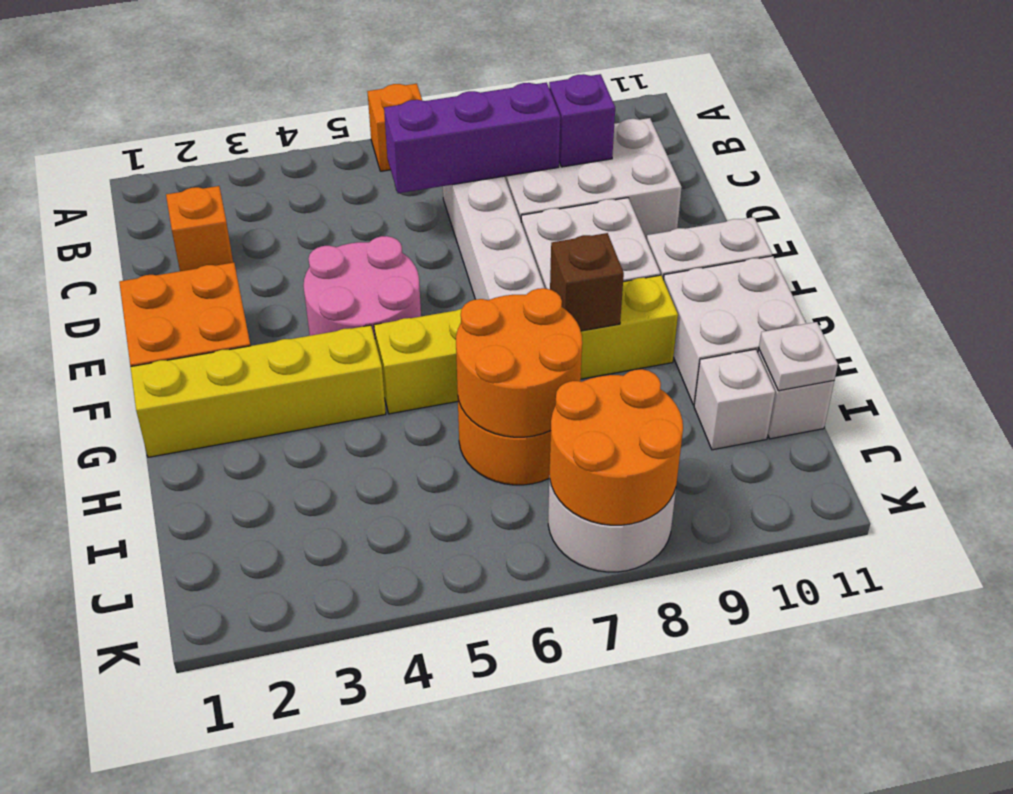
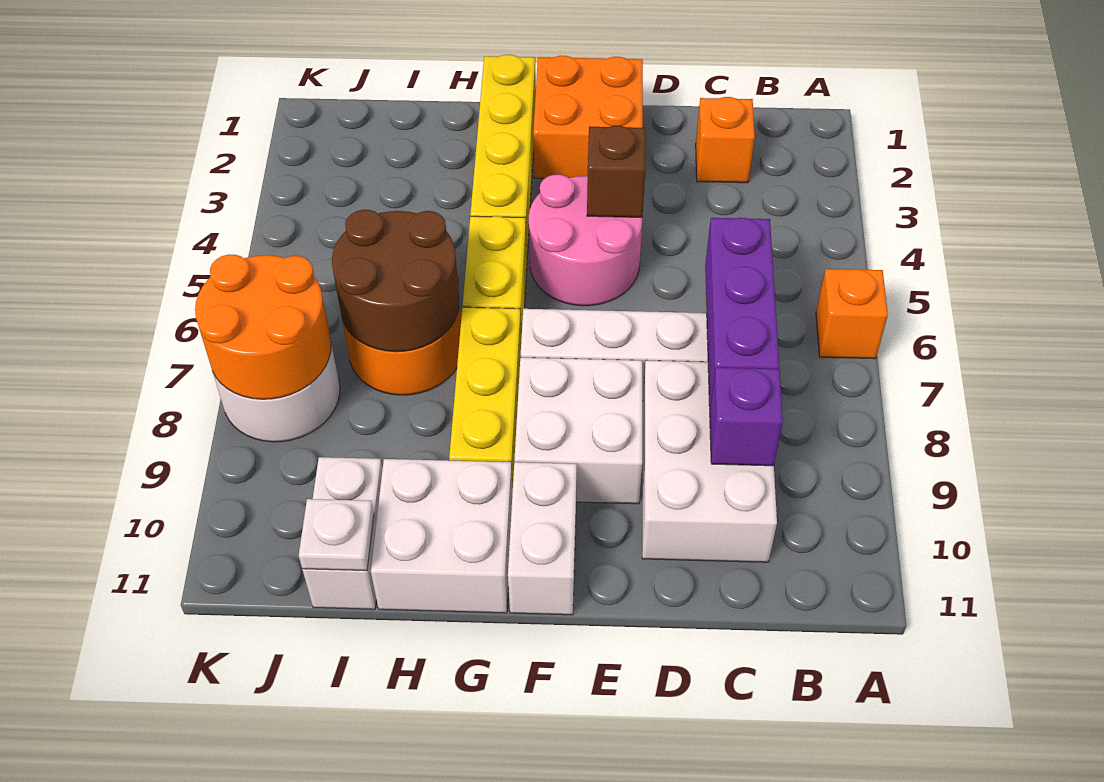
brown 1x1 brick [550,233,624,331] -> brown 1x1 brick moved to [587,126,645,217]
orange 2x2 round brick [456,288,582,437] -> brown 2x2 round brick [332,210,459,352]

